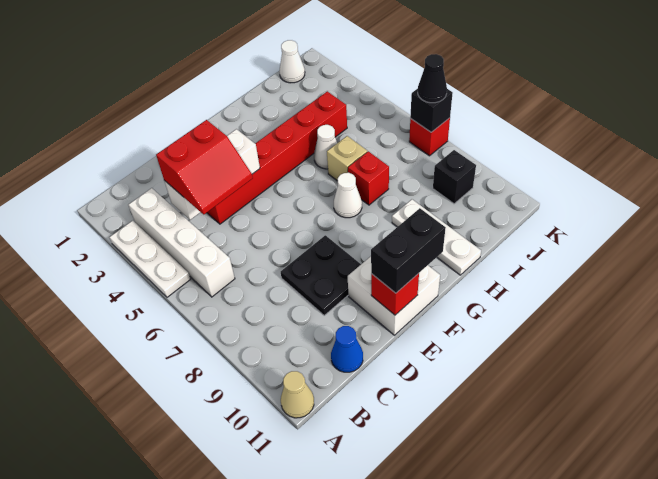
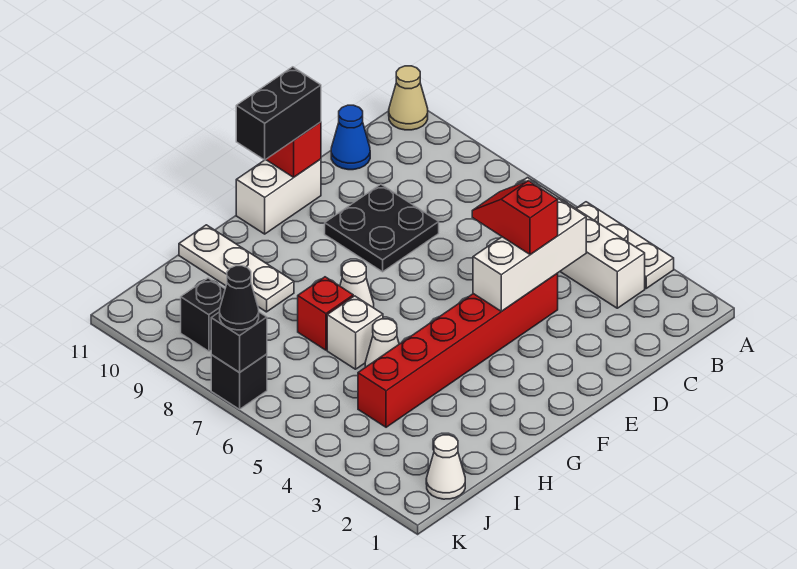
red 2x2 slope [156,120,253,214] -> red 1x2 slope [472,181,558,254]
white 2x2 brick [348,256,440,335] -> white 1x2 brick [236,159,321,234]
tan 1x1 brick [327,136,367,181] -> white 1x1 brick [327,296,383,369]
red 1x1 brick [409,118,450,156] -> black 1x1 brick [211,354,267,409]

